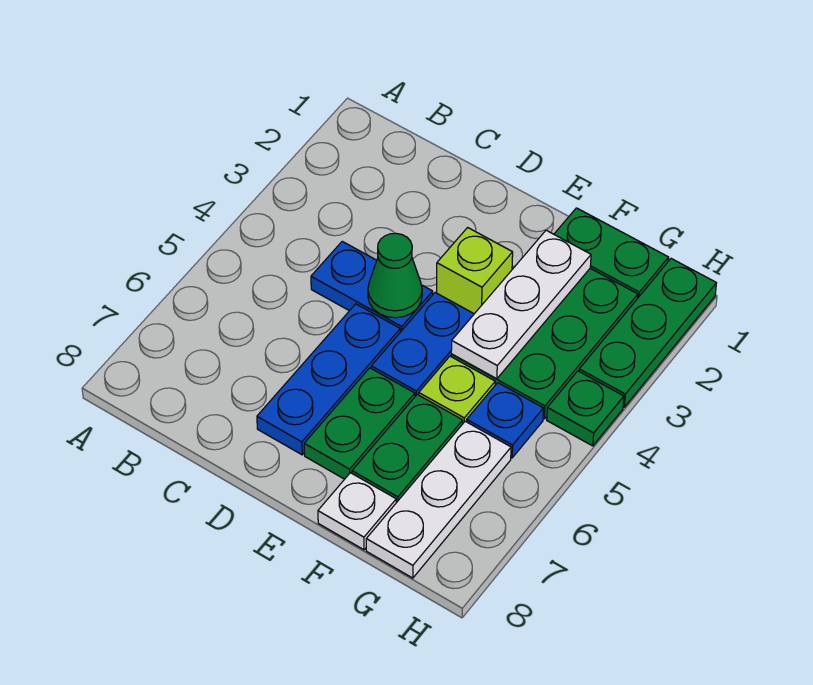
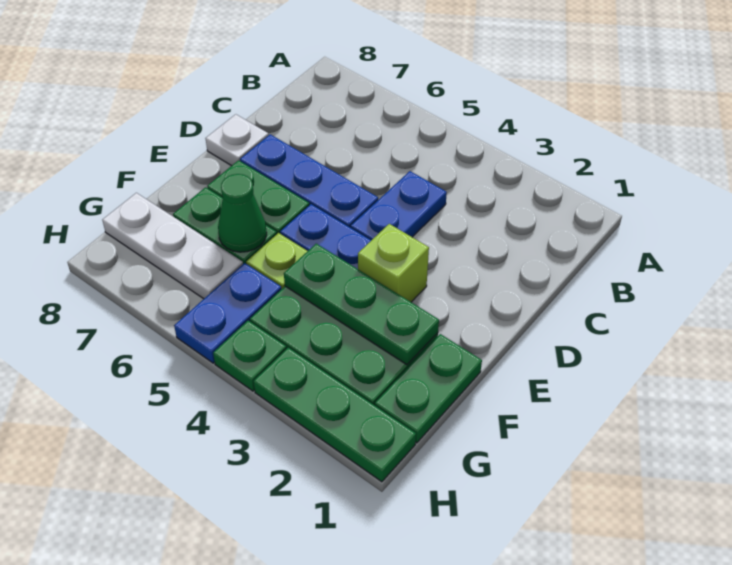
green 1x1 cone [368,233,422,318] -> green 1x1 cone moved to [218,174,267,252]
white 1x3 plate [451,230,591,379] -> green 1x3 plate [284,244,439,365]
white 1x1 plate [318,473,396,550] -> white 1x1 plate moved to [205,114,269,166]
blue 1x1 plate [467,383,543,458] -> blue 1x2 plate [174,263,281,363]

